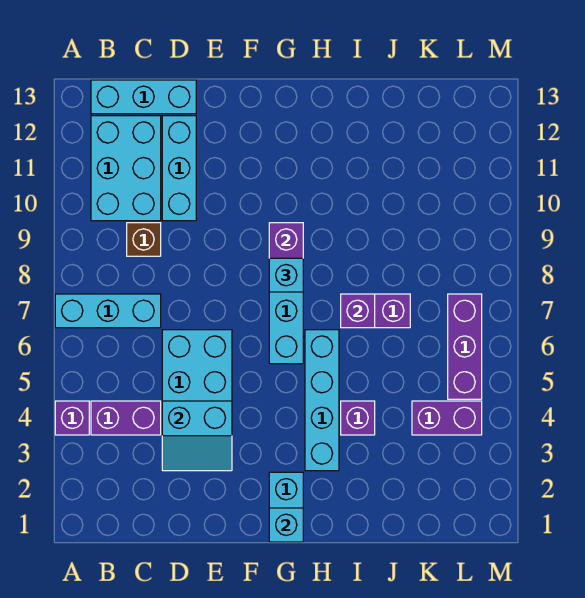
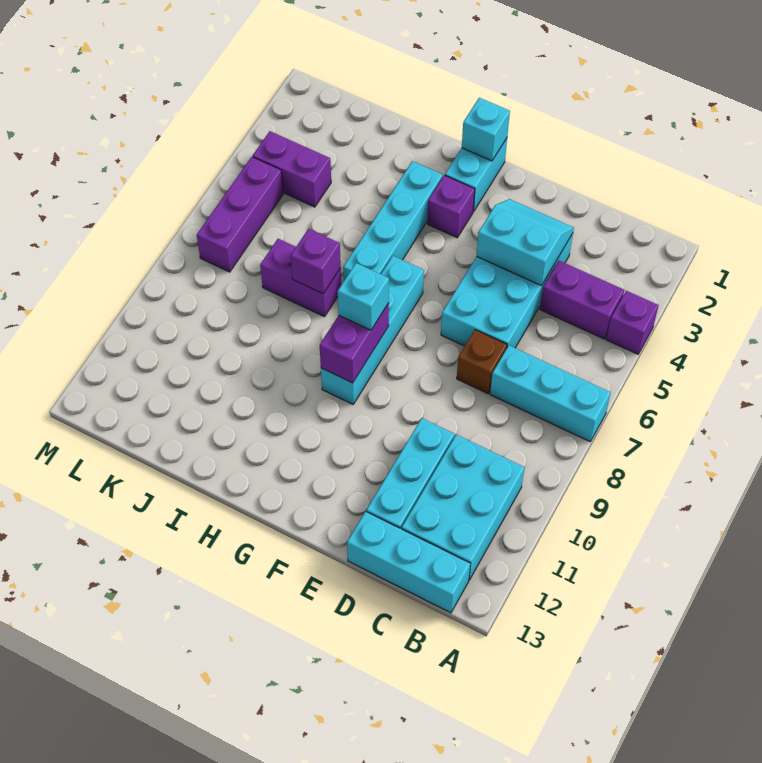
brown 1x1 brick [127,223,161,256] -> brown 1x1 brick moved to [457,330,507,394]
purple 1x1 brick [341,401,375,435] -> purple 1x1 brick moved to [427,175,475,238]

